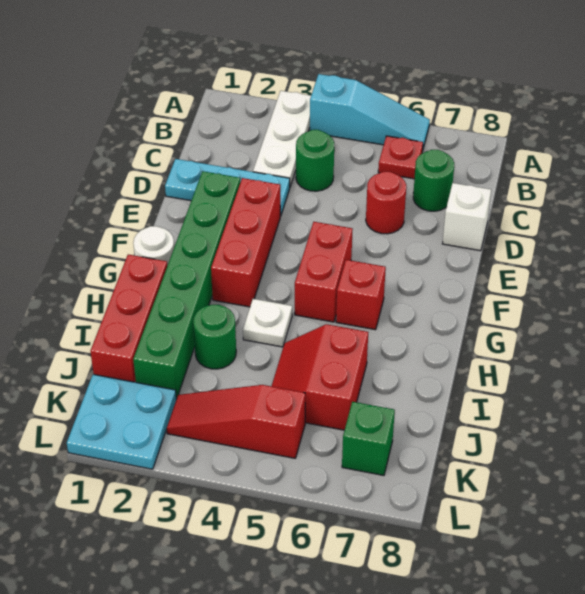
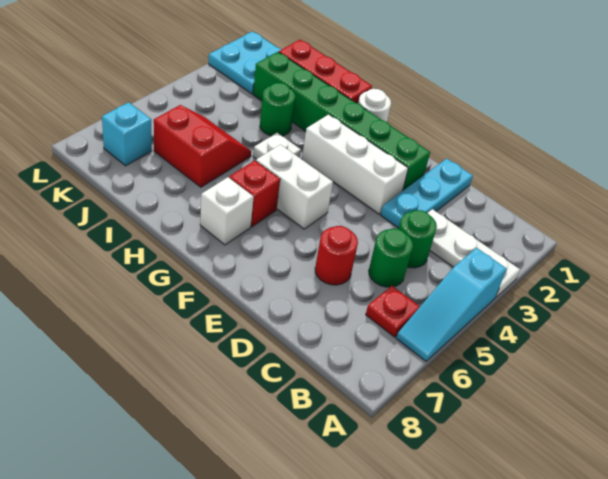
green 1x1 round brick [413,150,454,211] -> green 1x1 round brick moved to [369,229,413,287]
white 1x1 brick [442,183,491,251] -> white 1x1 brick moved to [200,177,254,245]
red 1x3 brick [211,178,280,307] -> white 1x3 brick [302,114,408,214]
red 1x2 brick [295,222,353,322] -> white 1x2 brick [256,145,333,229]
red 1x3 slope [167,385,305,458] -> none
green 1x1 brick [342,402,395,475] -> cyan 1x1 brick [102,102,152,166]

